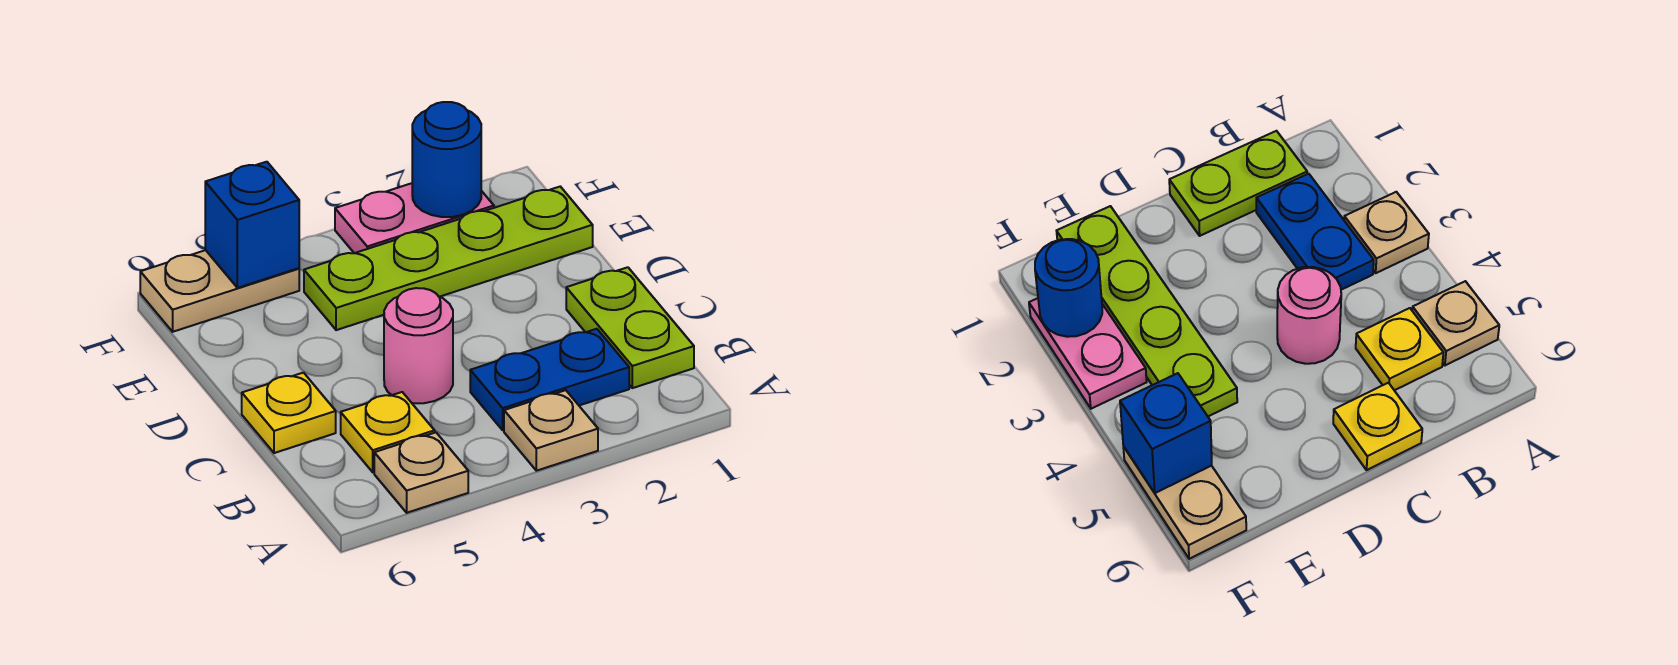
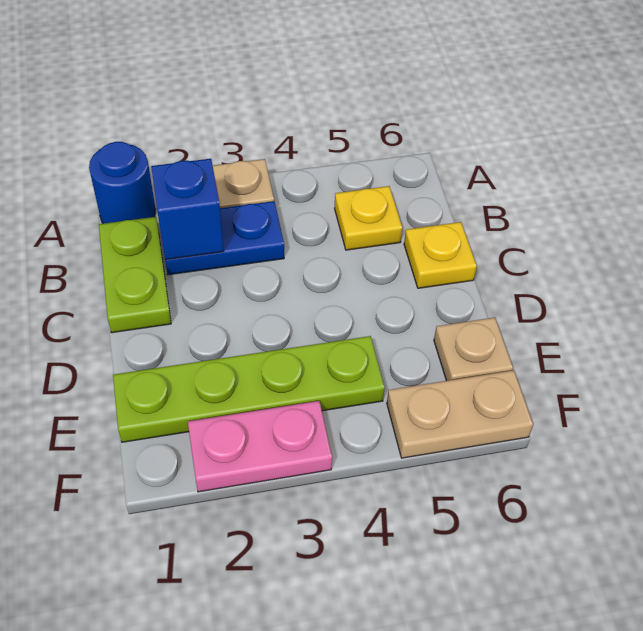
tan 1x1 plate [374,432,468,513] -> tan 1x1 plate moved to [434,318,513,381]
pink 1x1 round brick [384,288,453,403] -> none
blue 1x1 round brick [412,102,481,217] -> blue 1x1 round brick moved to [89,142,155,224]
blue 1x1 brick [205,162,299,288] -> blue 1x1 brick moved to [151,159,224,260]

